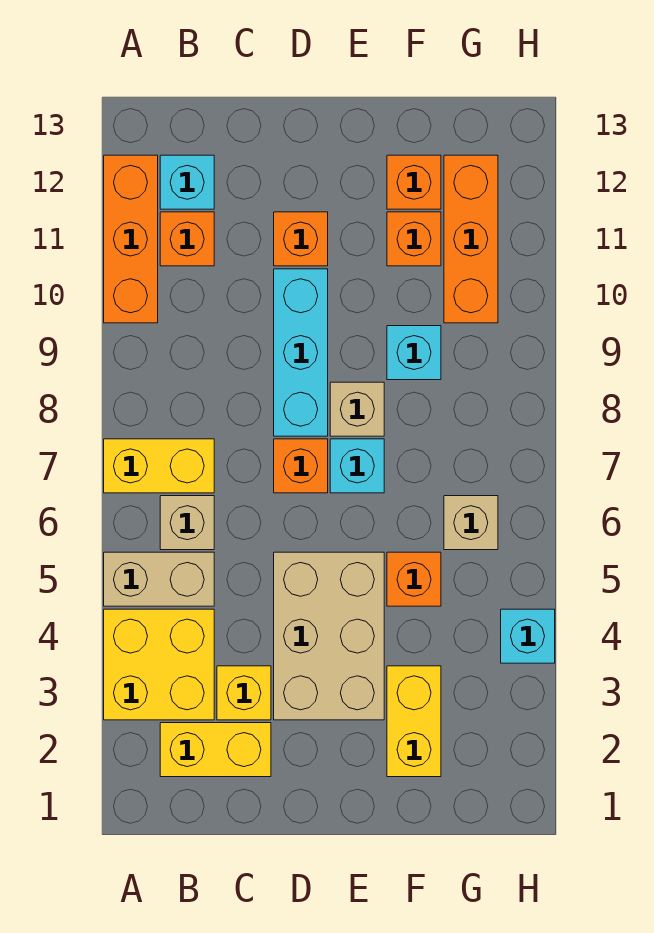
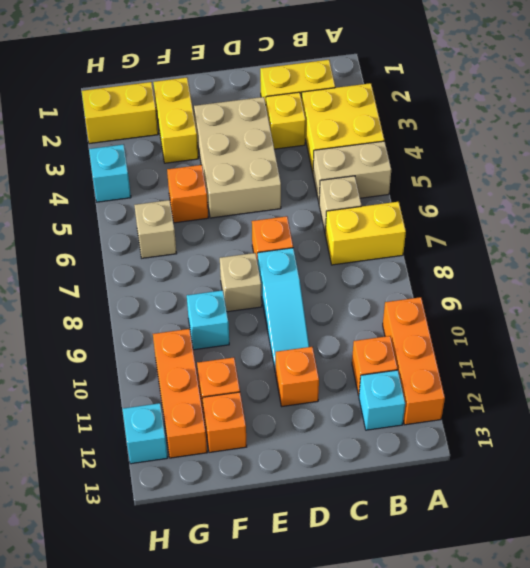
cyan 1x3 brick [274,269,328,436] -> cyan 1x3 slope [258,248,309,372]
cyan 1x1 brick [330,439,384,493] -> cyan 1x1 brick moved to [123,403,168,464]
none -> yellow 1x2 brick [82,82,158,144]

